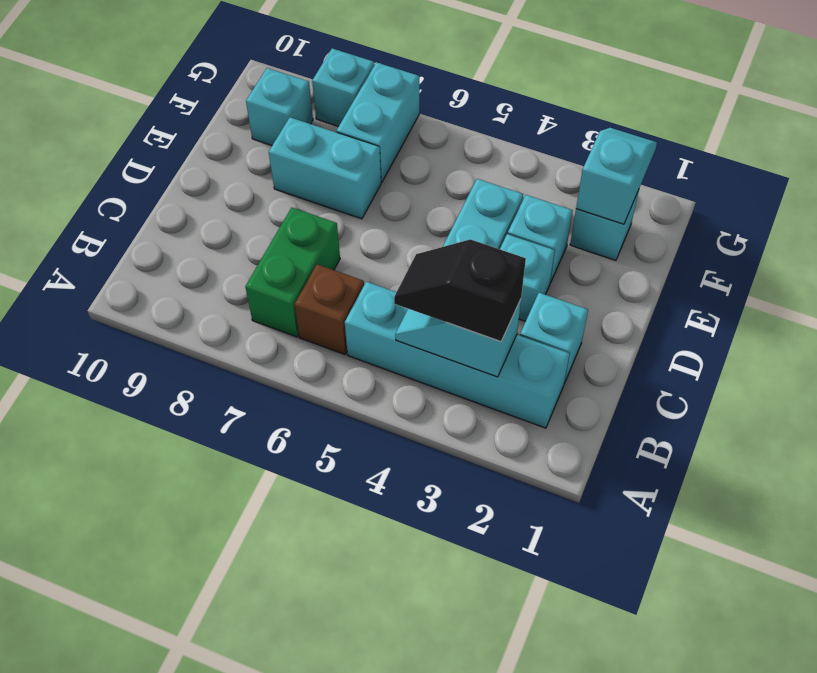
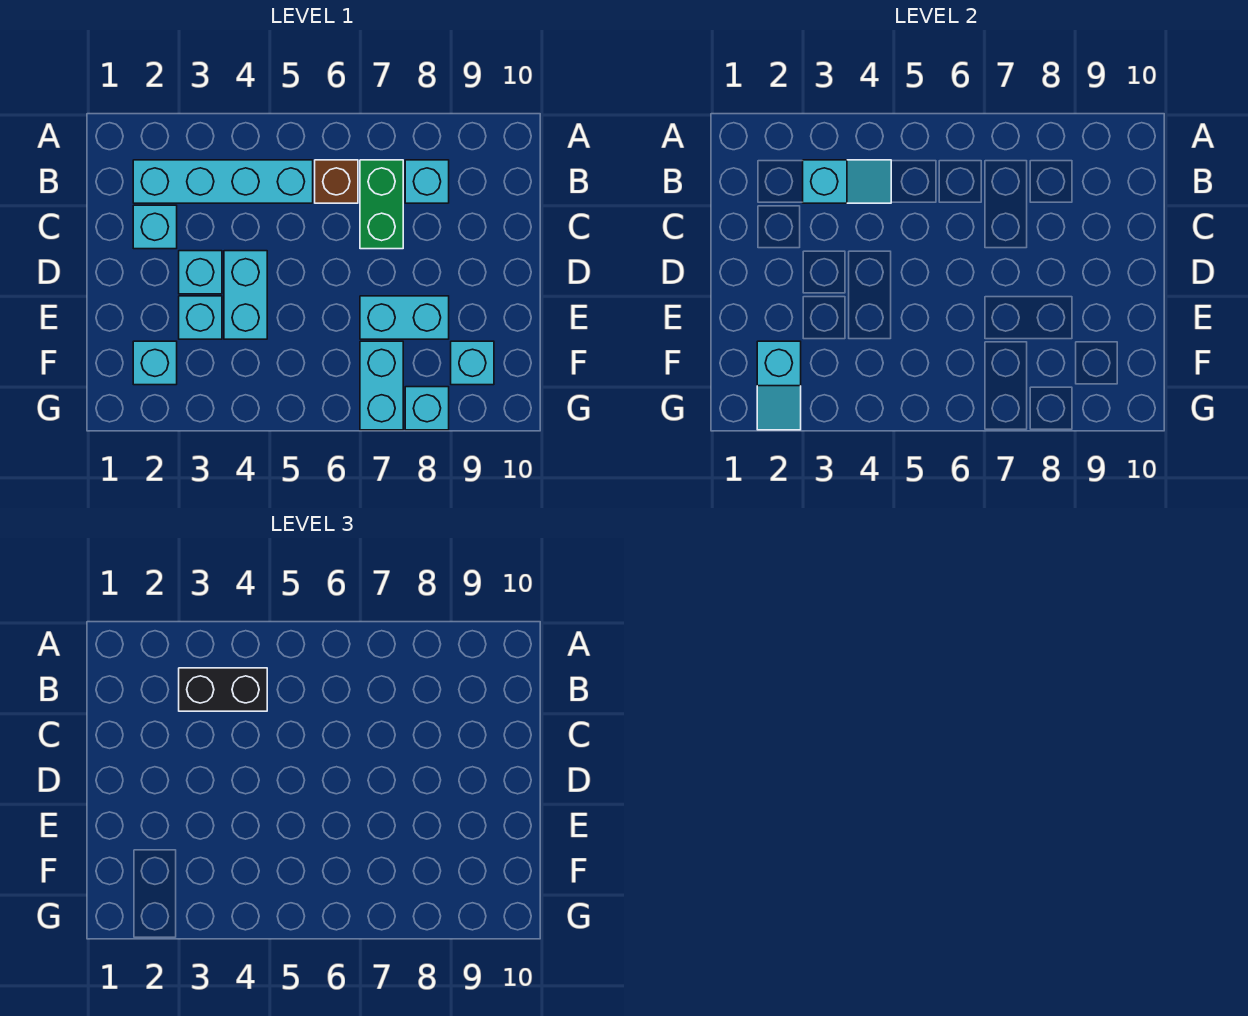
black 1x2 slope [394,239,526,341] -> black 1x2 brick [179,668,267,711]
none -> cyan 1x1 brick [405,160,449,203]

